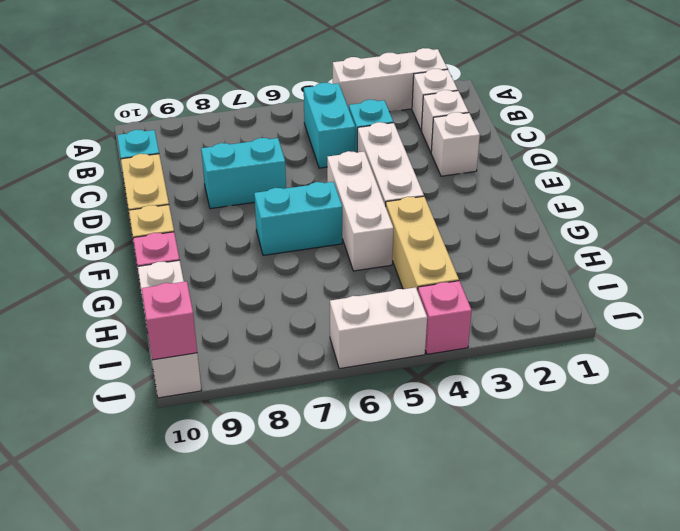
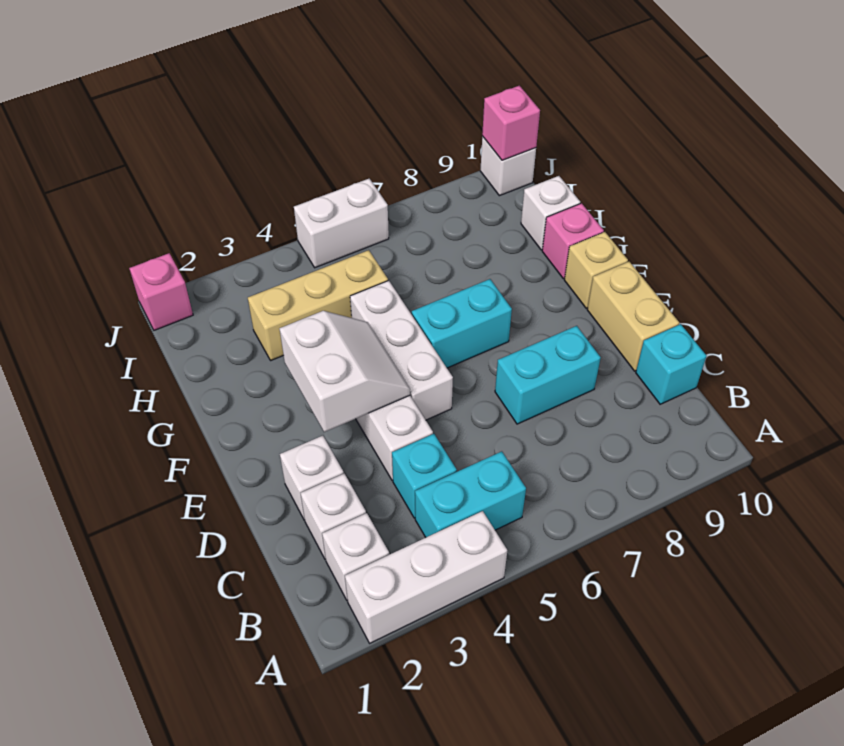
cyan 1x2 brick [304,83,355,168] -> cyan 1x2 brick turned to [415,451,526,537]
none -> white 2x2 slope [279,311,410,432]
tan 1x3 brick [386,196,459,291] -> tan 1x3 brick turned to [248,250,388,360]
pink 1x1 brick [418,281,472,354] -> pink 1x1 brick moved to [129,253,193,330]

